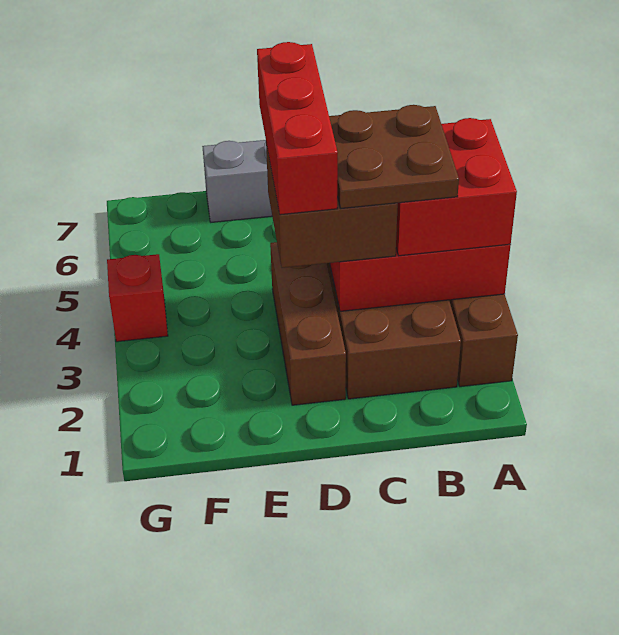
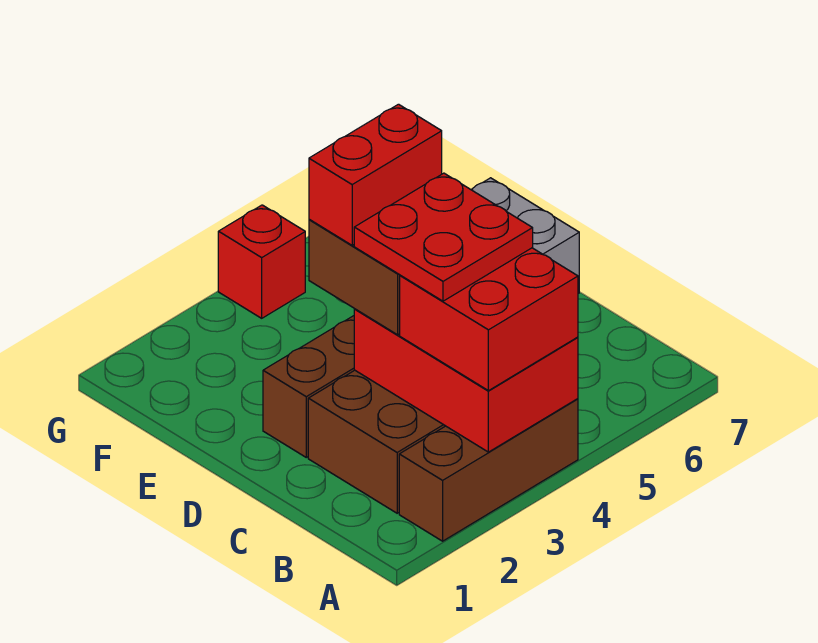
brown 2x2 plate [329,105,459,208] -> red 2x2 plate [354,173,533,301]
red 1x3 brick [257,42,338,215] -> red 1x2 brick [309,104,442,245]

